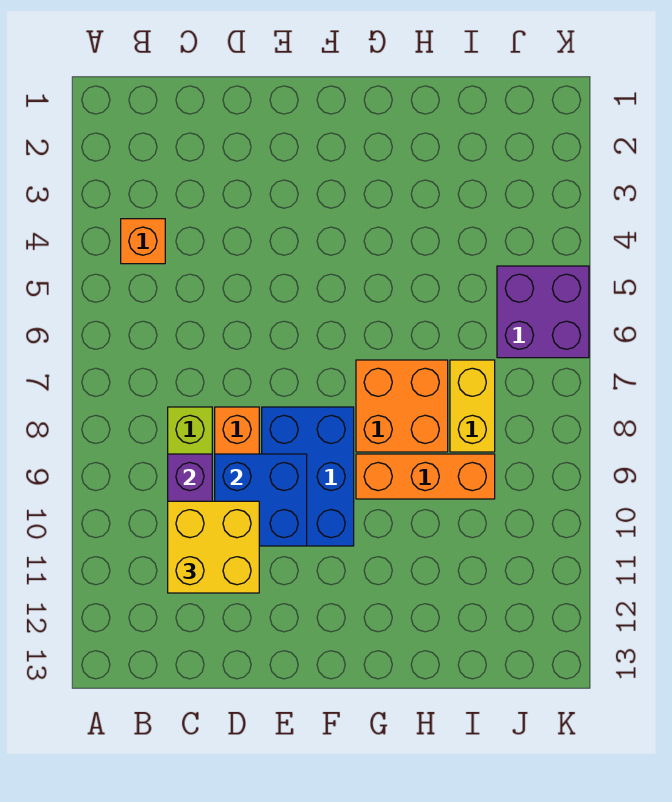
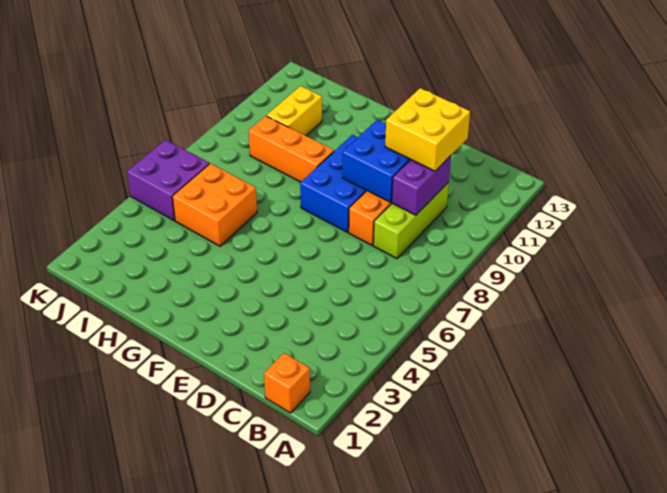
orange 1x1 brick [121,219,165,264] -> orange 1x1 brick moved to [264,353,310,413]
orange 2x2 brick [356,360,448,452] -> orange 2x2 brick moved to [172,164,257,246]
yellow 1x2 brick [450,360,495,452] -> yellow 1x2 brick moved to [267,86,322,136]

